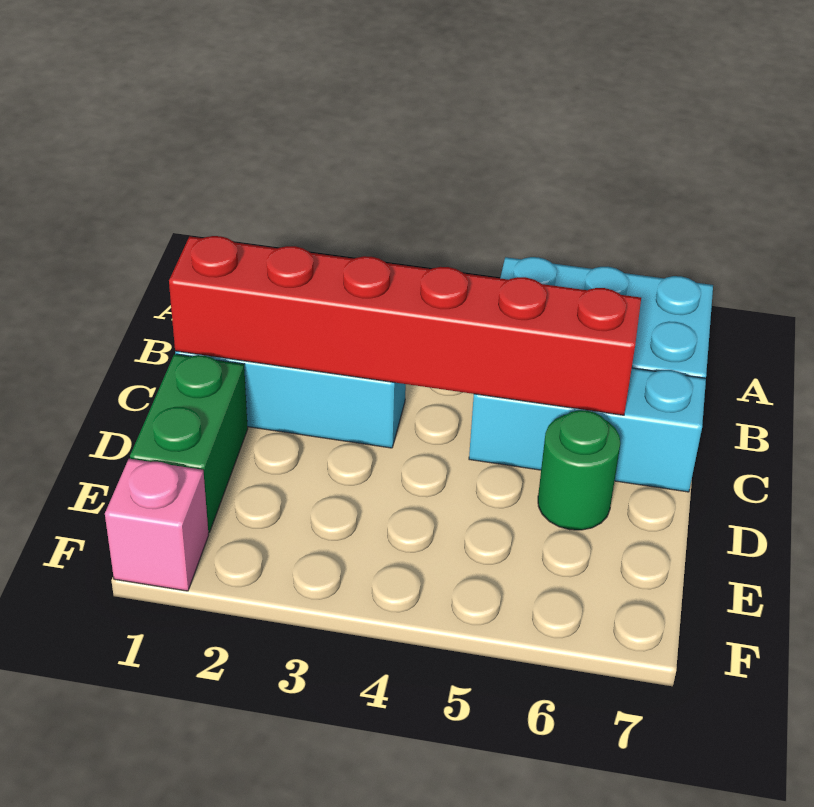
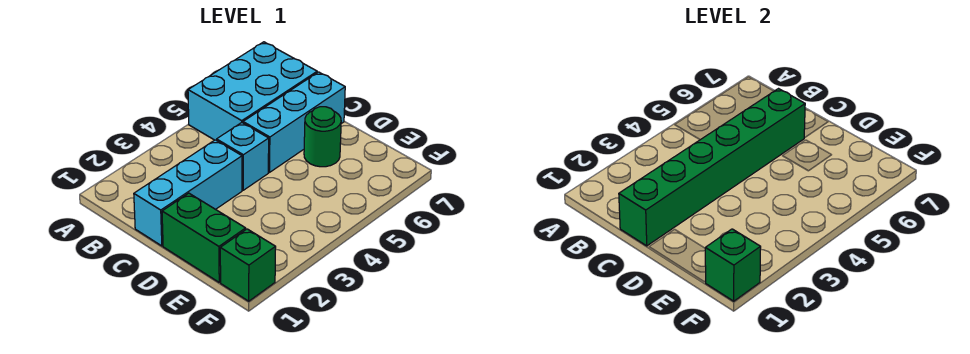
red 1x6 brick [169,236,641,415] -> green 1x6 brick [619,89,805,246]
none -> cyan 1x1 brick [217,123,269,190]
pink 1x1 brick [105,459,209,591] -> green 1x1 brick [220,229,276,301]
none -> green 1x1 brick [705,229,761,301]

